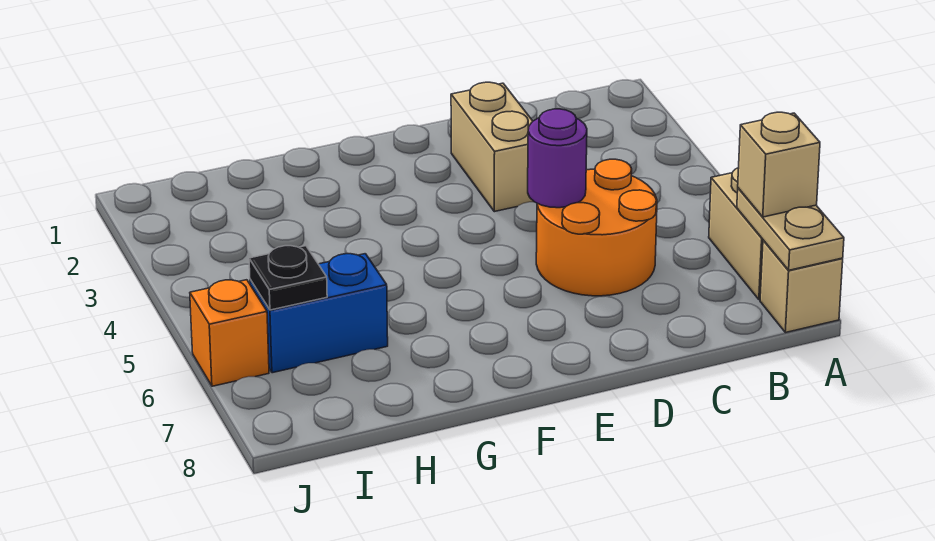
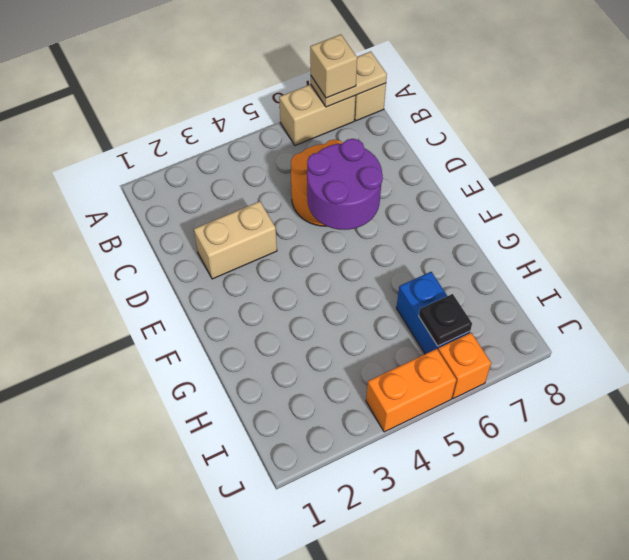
purple 1x1 round brick [528,109,587,208] -> purple 2x2 round brick [307,139,383,230]
none -> orange 1x2 brick [366,349,456,432]

